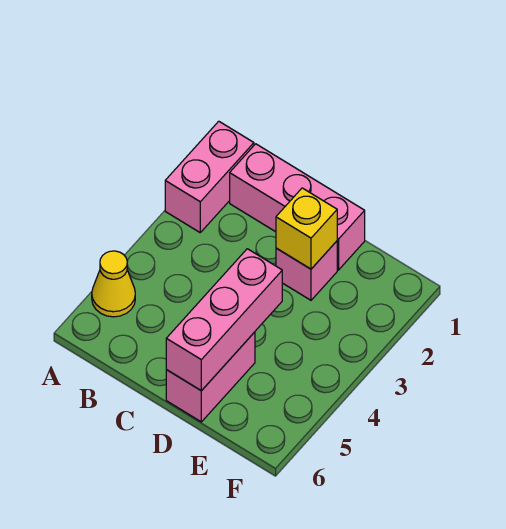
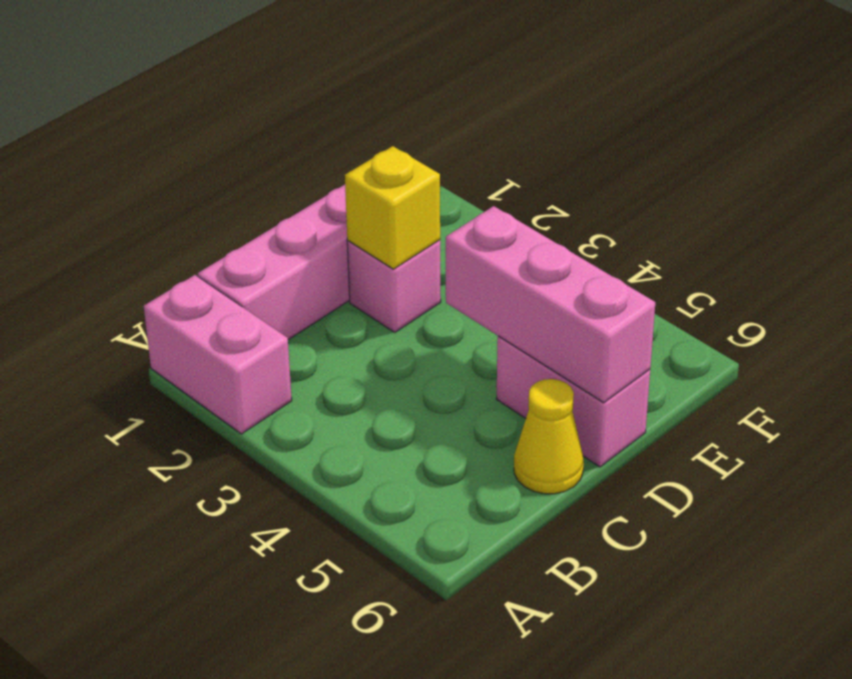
yellow 1x1 cone [92,251,135,317] -> yellow 1x1 cone moved to [514,379,584,494]

